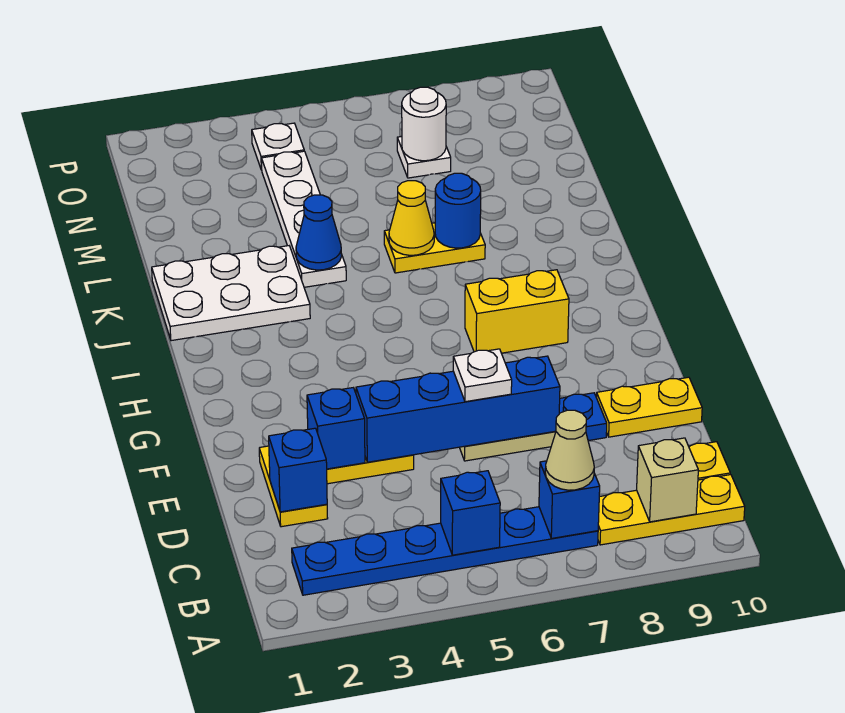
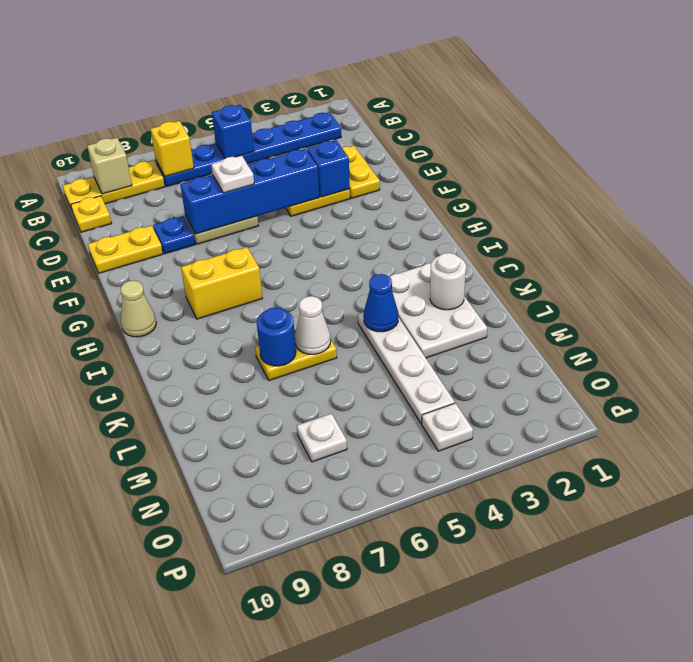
blue 1x1 brick [539,461,600,538] -> yellow 1x1 brick [150,121,194,176]
tan 1x1 cone [545,410,594,490] -> tan 1x1 cone moved to [121,280,156,337]
blue 1x1 brick [269,428,327,512] -> none
white 2x3 plate [152,246,310,341] -> white 2x3 plate turned to [389,263,487,358]
yellow 1x1 cone [389,181,434,255] -> white 1x1 cone [295,296,331,354]
white 1x1 round brick [402,87,446,161] -> white 1x1 round brick moved to [430,253,466,310]

